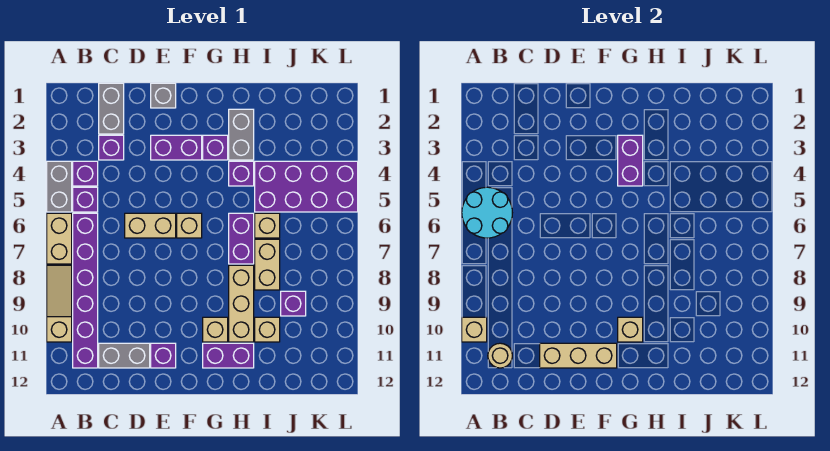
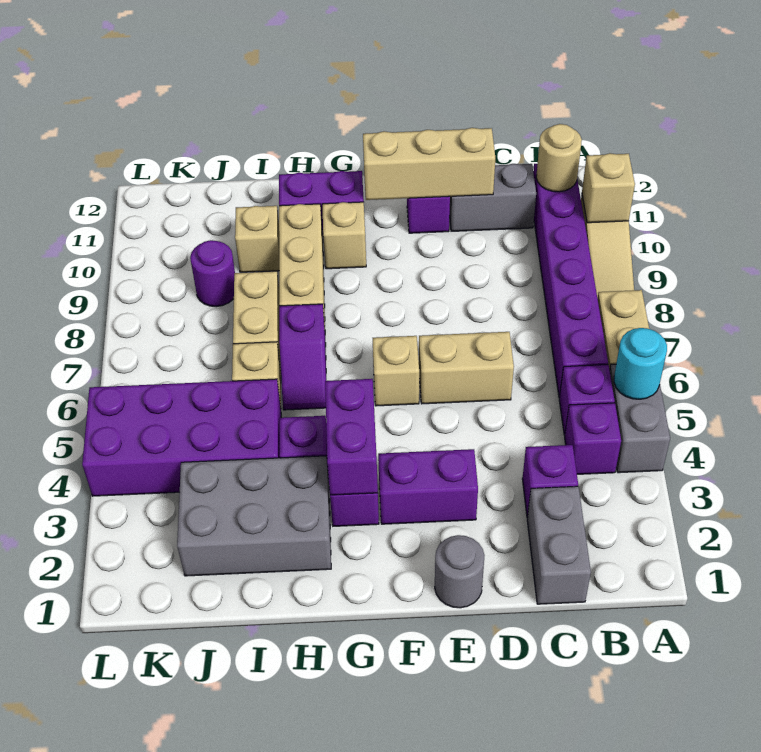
cyan 2x2 round brick [462,187,512,238] -> cyan 1x1 round brick [614,328,667,399]
grey 1x1 brick [151,83,176,108] -> grey 1x1 round brick [435,535,485,608]
tan 1x1 brick [618,317,643,342] -> none
grey 1x2 brick [229,109,254,160] -> grey 2x3 brick [177,456,331,576]
purple 1x2 brick [229,213,254,264] -> purple 1x2 slope [279,304,326,410]
purple 1x1 brick [281,291,306,316] -> purple 1x1 round brick [190,240,235,307]

